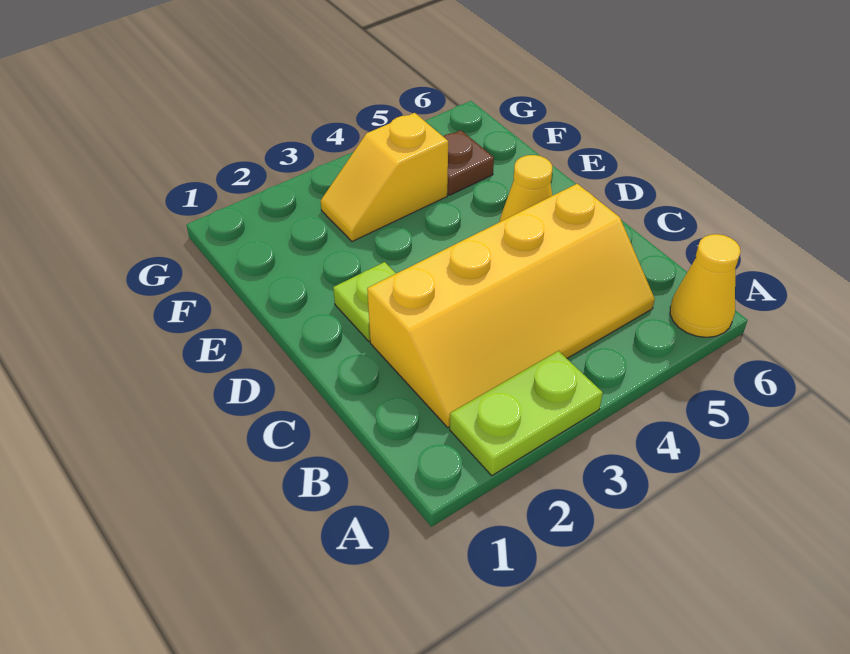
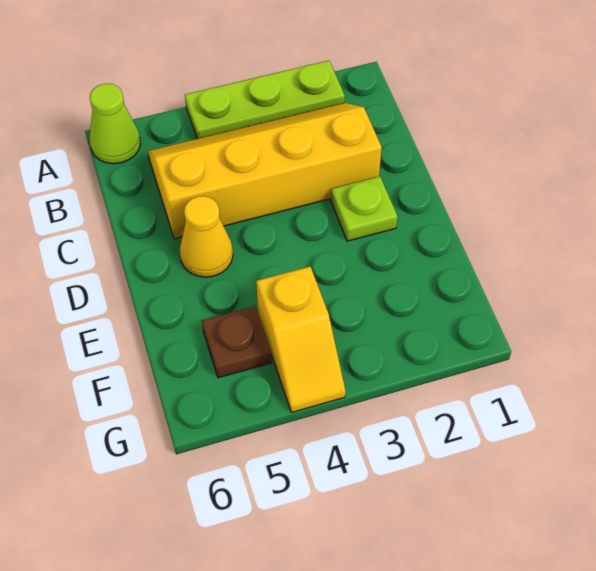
lime 1x2 plate [450,351,603,476] -> lime 1x3 plate [185,61,345,139]
yellow 1x1 cone [670,234,741,337] -> lime 1x1 cone [90,83,140,164]
yellow 1x2 slope [321,113,448,241] -> yellow 1x2 slope turned to [256,267,346,412]

